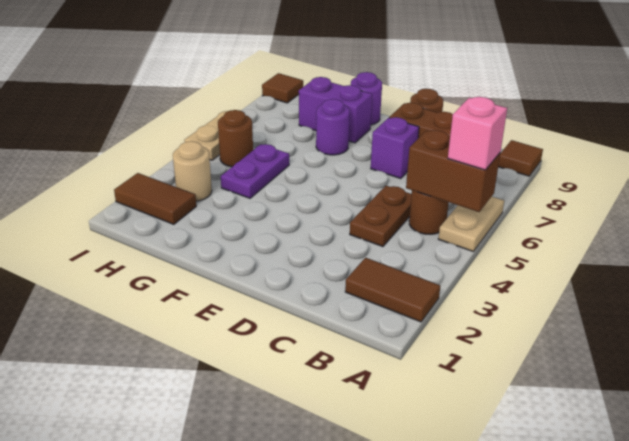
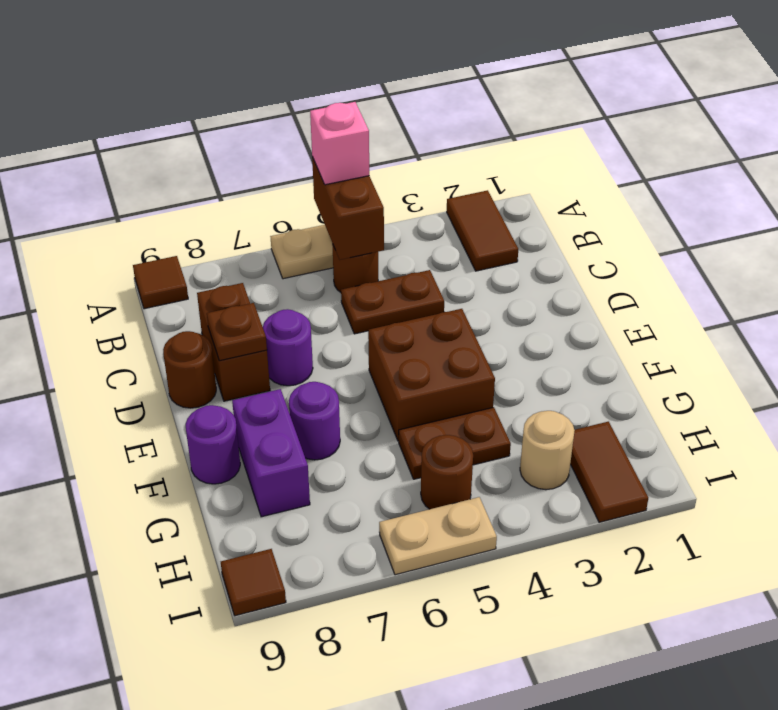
purple 1x1 brick [371,117,419,179] -> purple 1x1 round brick [263,309,313,386]
none -> brown 1x1 plate [207,303,267,361]
none -> brown 2x2 brick [368,309,495,441]
purple 1x2 plate [221,144,289,198] -> brown 1x2 plate [399,407,511,479]

